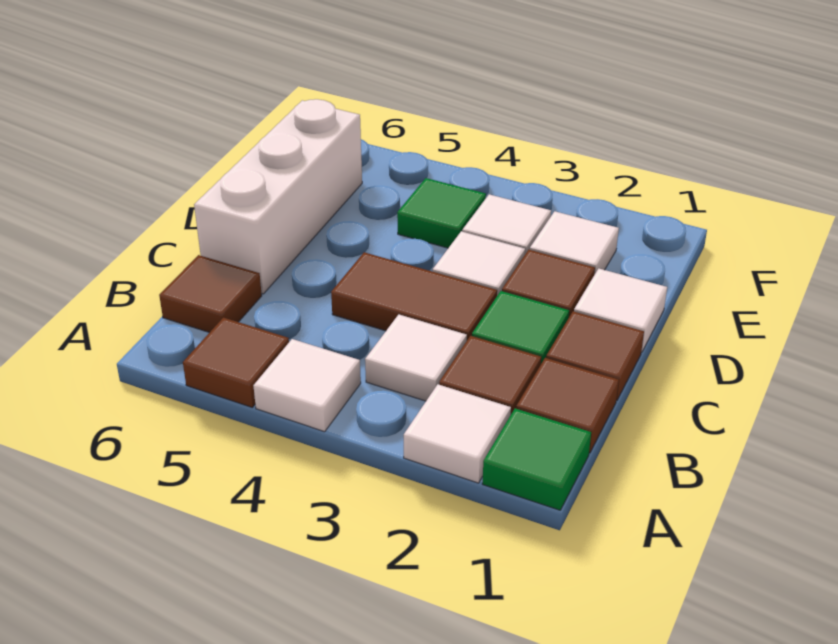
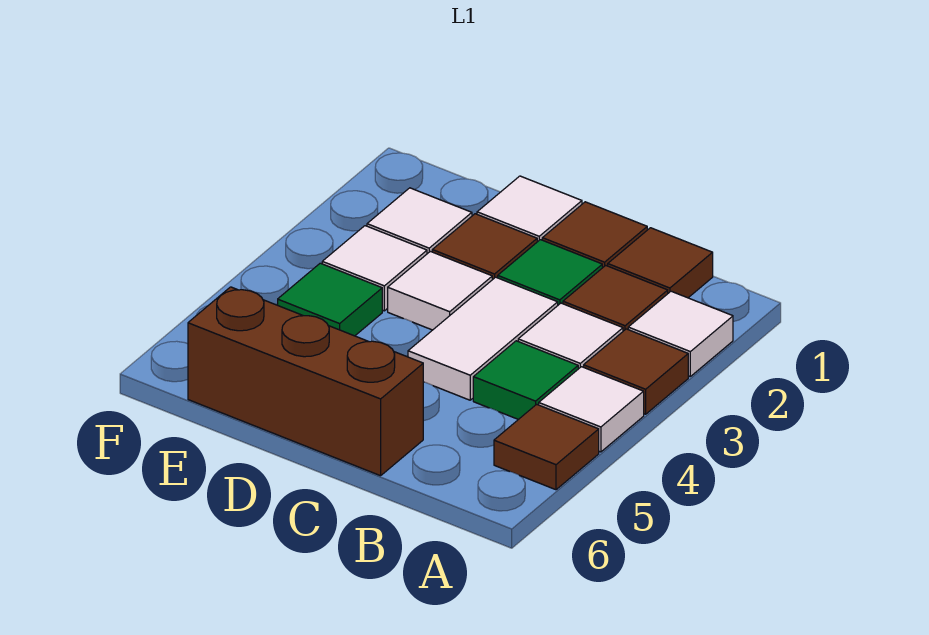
green 1x1 tile [482,408,591,510] -> green 1x1 tile moved to [473,341,578,419]
brown 1x1 tile [159,255,262,333] -> brown 1x1 tile moved to [584,329,688,414]
brown 1x2 tile [331,252,497,340] -> white 1x2 tile [408,277,558,400]
white 1x3 brick [194,99,362,294] -> brown 1x3 brick [188,287,423,476]

